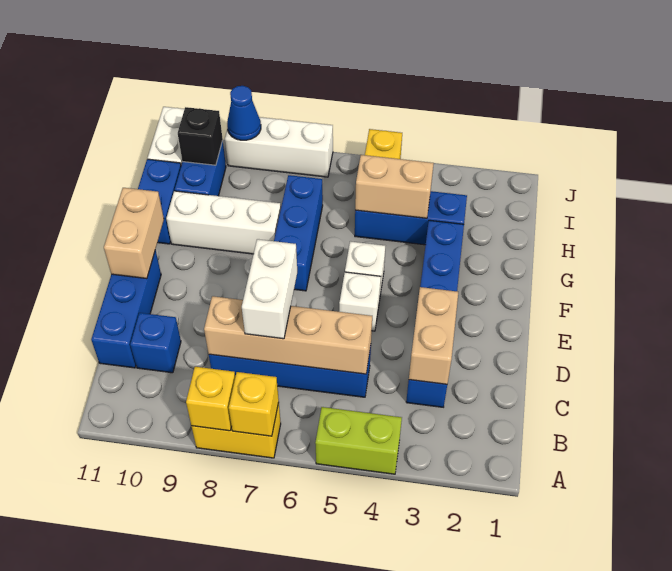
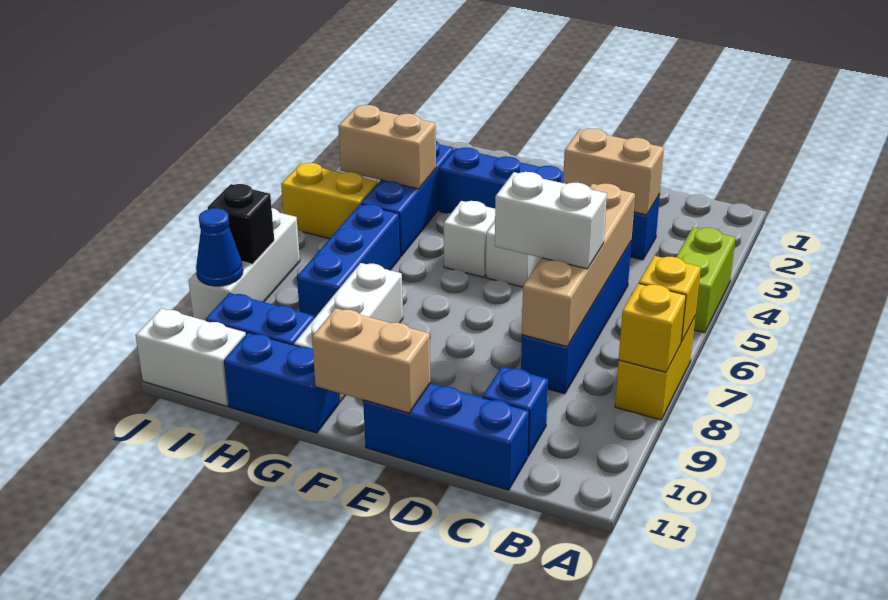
blue 1x3 brick [274,175,323,291] -> blue 1x3 brick turned to [297,204,400,318]
tan 1x2 brick [355,155,434,218] -> tan 1x2 brick turned to [338,105,436,189]
black 1x1 brick [178,107,223,165] -> black 1x1 brick moved to [208,184,274,264]

